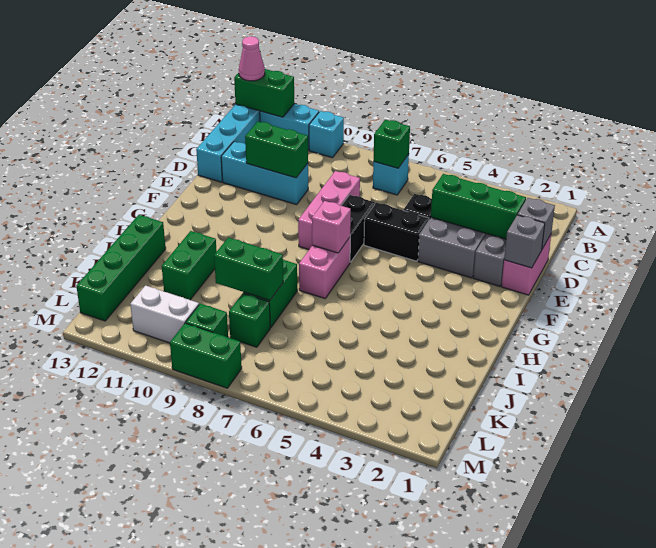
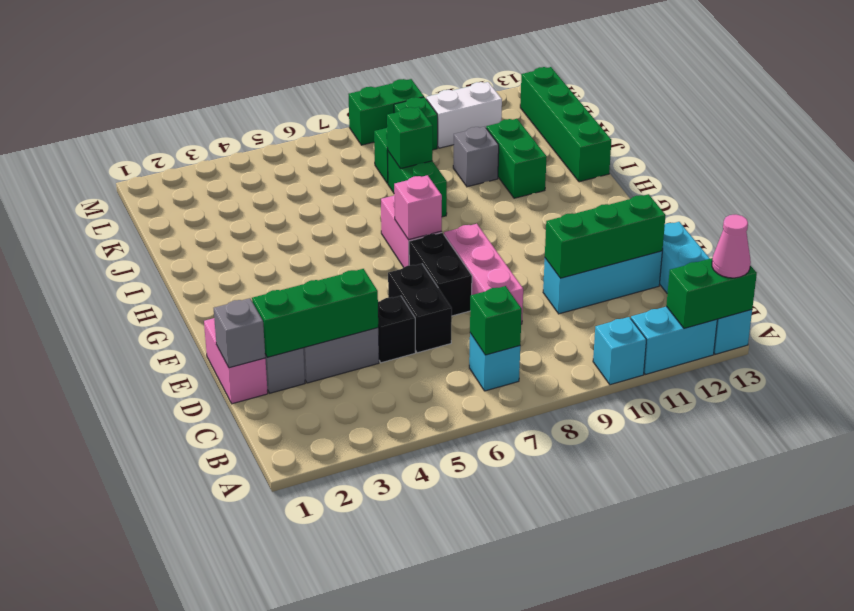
green 1x2 brick [245,122,308,178] -> green 1x3 brick [545,194,666,278]
grey 1x1 brick [504,215,545,268] -> grey 1x1 brick moved to [453,127,499,187]
black 1x2 brick [364,203,429,261] -> black 1x2 brick turned to [388,264,452,353]
green 1x2 brick [214,238,283,300] -> green 1x1 brick [387,107,433,169]

